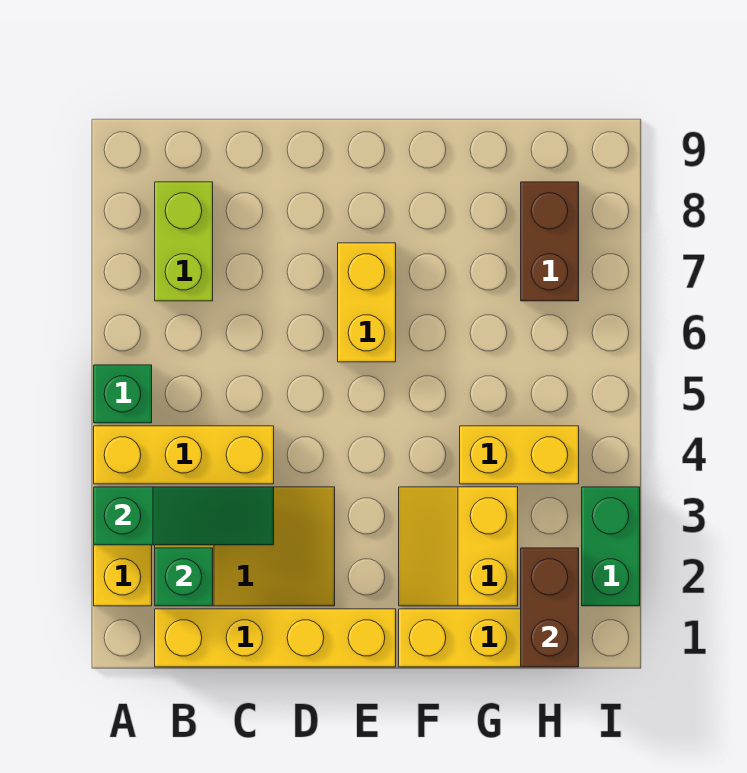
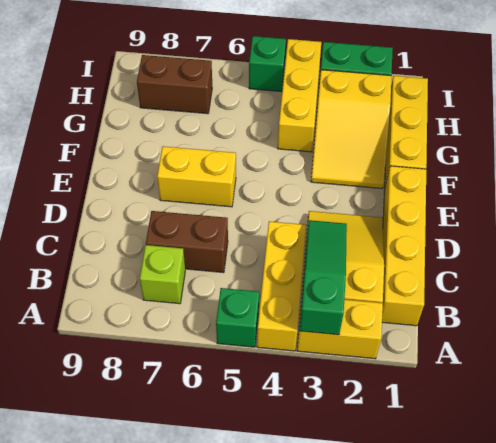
green 1x1 brick [155,548,213,606] -> green 1x1 brick moved to [249,36,286,92]
lime 1x2 brick [155,182,213,301] -> lime 1x1 brick [140,245,185,304]
yellow 2x2 slope [399,487,518,606] -> yellow 2x3 slope [311,70,391,189]
yellow 1x2 brick [460,426,579,484] -> yellow 1x3 brick [278,39,321,152]
brown 1x2 brick [521,548,579,667] -> brown 1x2 brick moved to [146,211,228,273]

